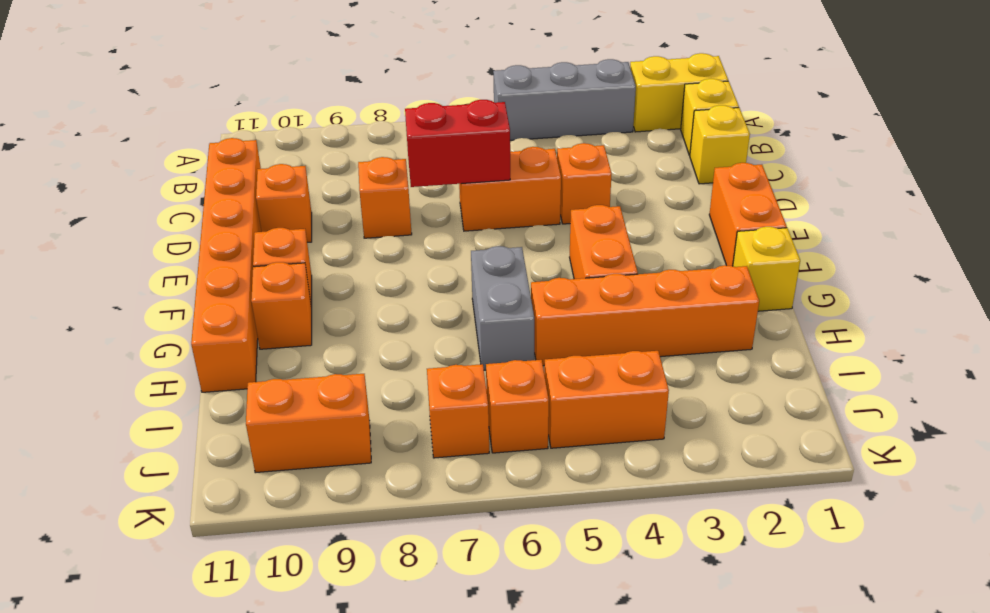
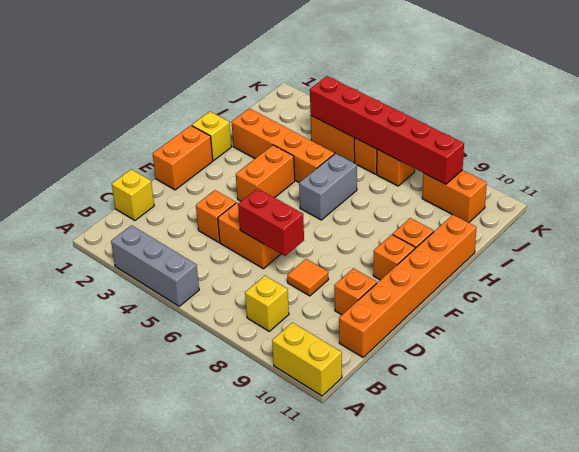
yellow 1x2 brick [630,53,728,132] -> yellow 1x2 brick moved to [272,322,342,396]
yellow 1x1 brick [681,79,739,156] -> yellow 1x1 brick moved to [245,276,289,331]
orange 1x1 brick [358,157,412,238] -> orange 1x1 tile [287,259,329,296]
none -> red 1x6 brick [310,76,464,184]

